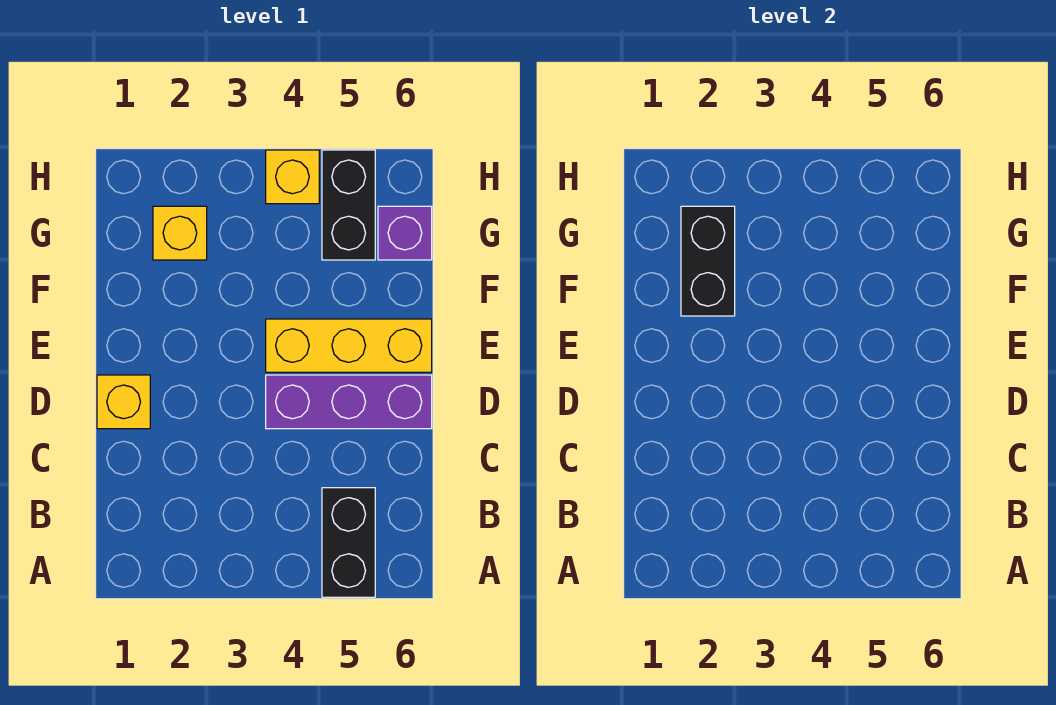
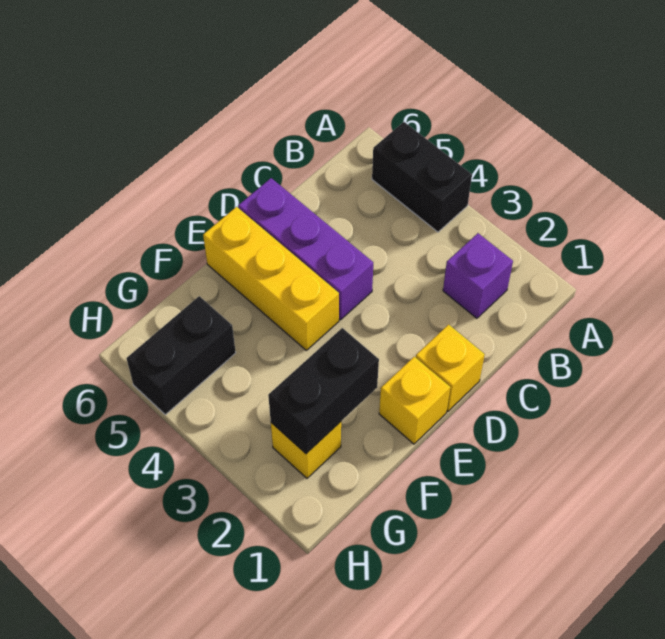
black 1x2 brick [322,488,375,597] -> black 1x2 brick turned to [372,122,472,232]
purple 1x1 brick [378,206,432,260] -> purple 1x1 brick moved to [443,233,513,318]
yellow 1x1 brick [266,150,319,204] -> yellow 1x1 brick moved to [379,357,450,444]

